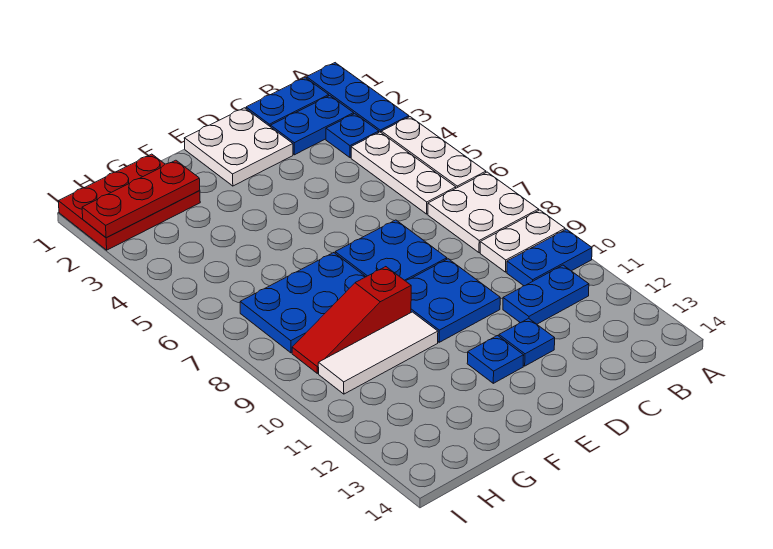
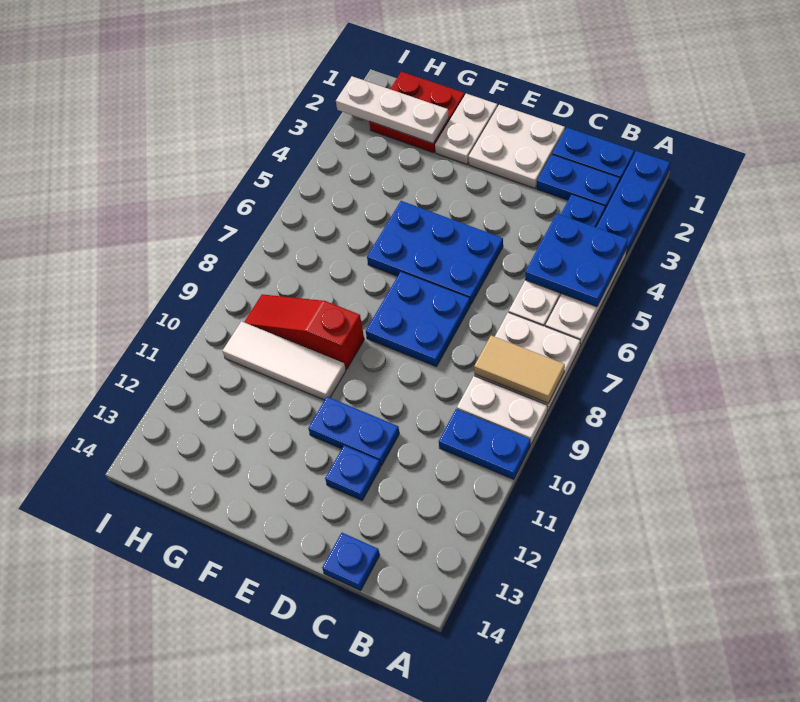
none -> tan 1x2 tile [474,336,565,403]
blue 1x2 plate [503,265,589,324] -> blue 1x2 plate moved to [308,397,399,466]
blue 2x2 plate [406,259,500,342] -> blue 2x2 plate moved to [525,214,628,307]
blue 1x1 plate [467,336,524,383] -> blue 1x1 plate moved to [322,533,380,590]
none -> white 1x2 plate [435,94,497,164]
blue 2x3 plate [240,253,366,353] -> blue 2x3 plate moved to [367,201,503,304]
red 2x3 plate [58,154,200,250] -> red 2x2 plate [369,72,465,153]
red 1x3 plate [82,160,200,238] -> white 1x3 plate [336,76,449,143]

